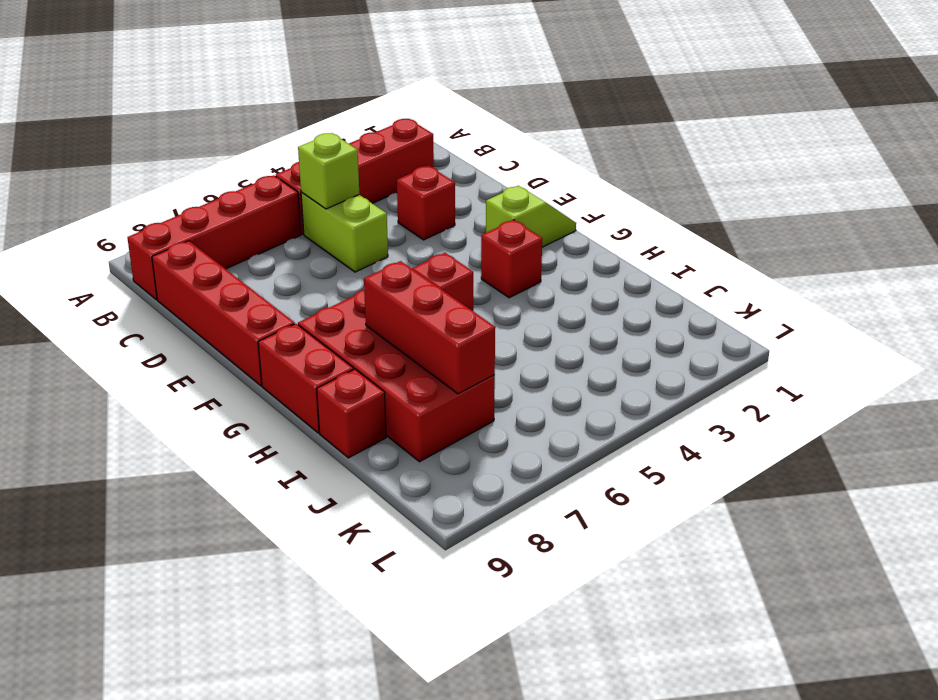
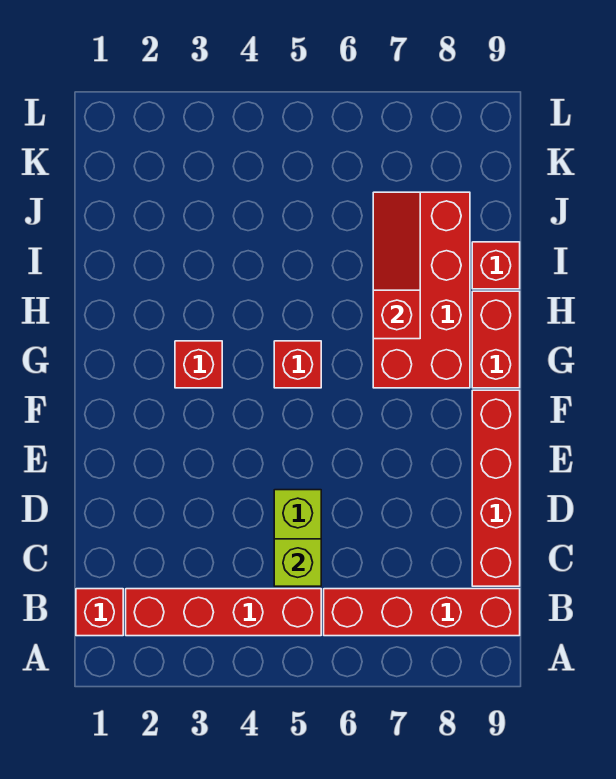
red 1x1 brick [397,166,455,240] -> red 1x1 brick moved to [76,589,123,636]
lime 1x2 slope [486,186,576,247] -> none
red 1x3 brick [364,261,495,394] -> red 1x3 slope [373,192,420,339]

